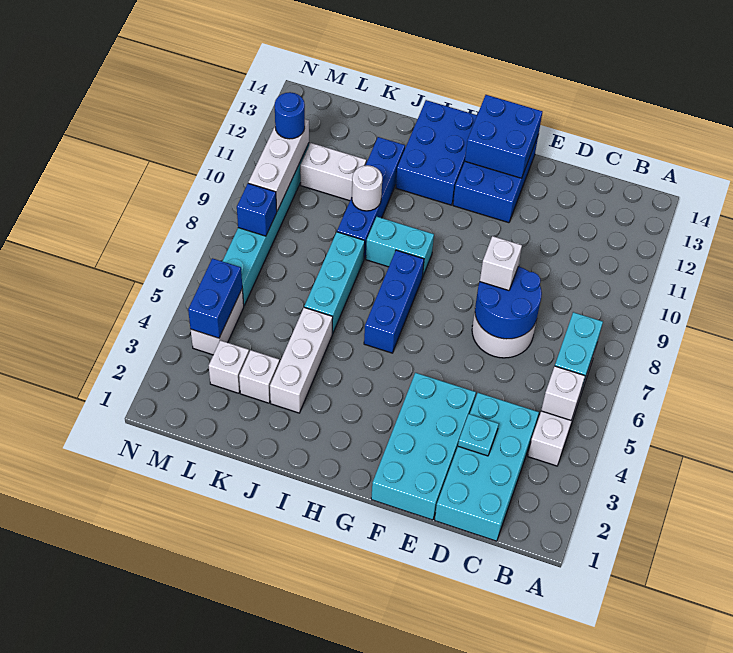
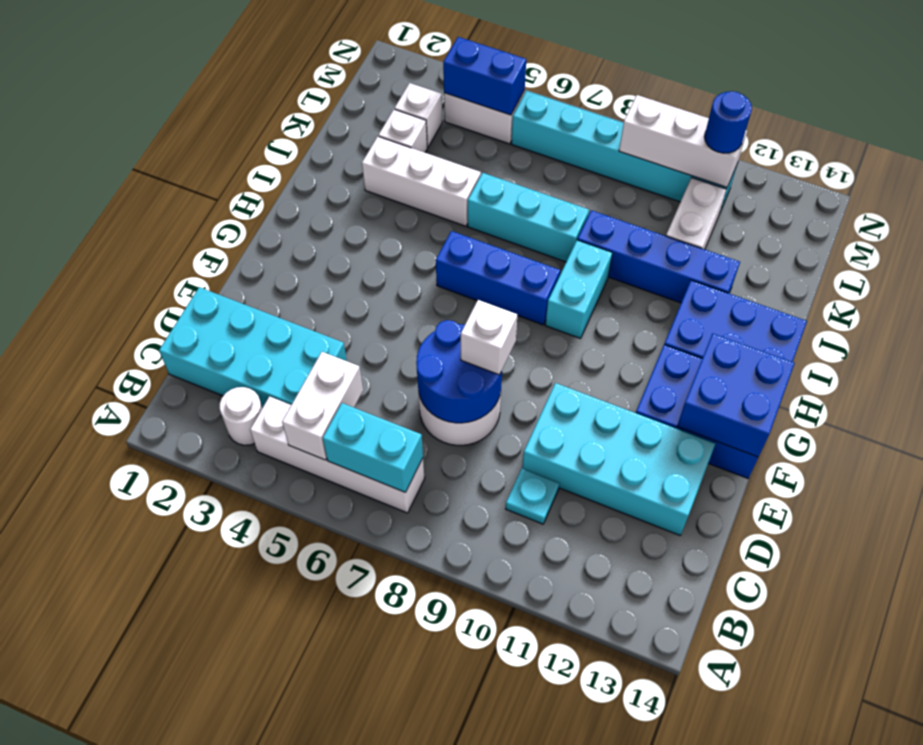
white 1x1 brick [541,366,585,420] -> white 1x2 brick [282,352,363,460]
cyan 1x1 plate [458,414,499,456] -> cyan 1x1 plate moved to [506,468,559,524]
cyan 2x4 brick [371,373,476,520] -> cyan 2x4 brick moved to [522,383,716,535]
white 1x1 round brick [352,165,382,211] -> white 1x1 round brick moved to [220,387,262,445]
blue 1x1 brick [237,183,277,236] -> none

